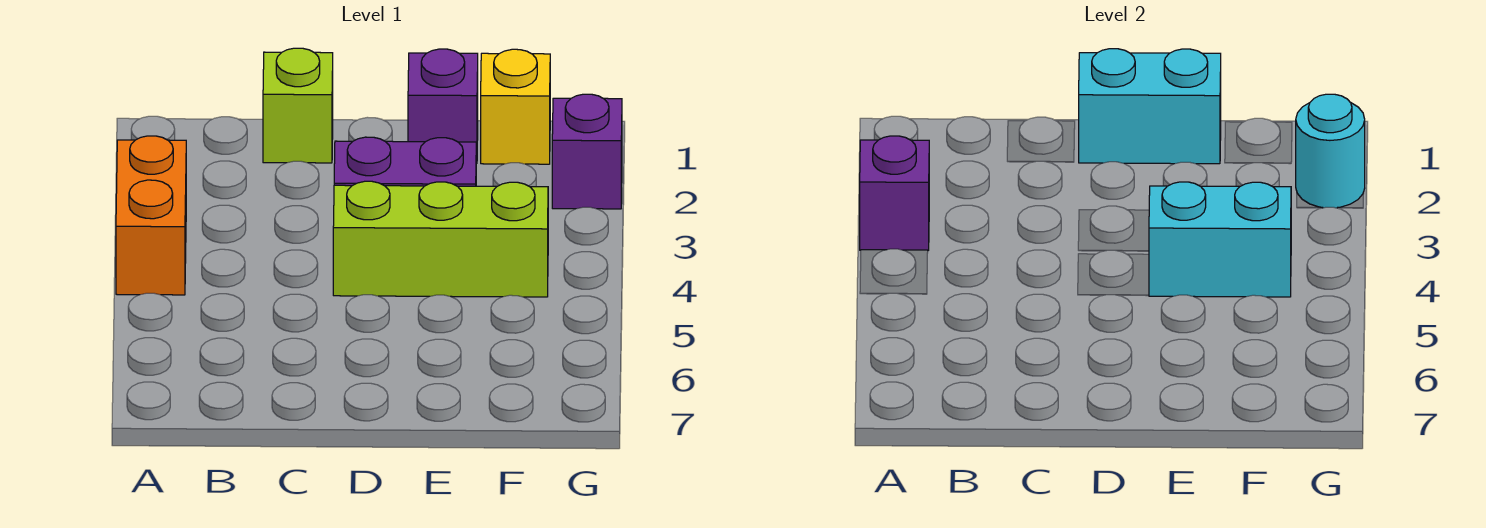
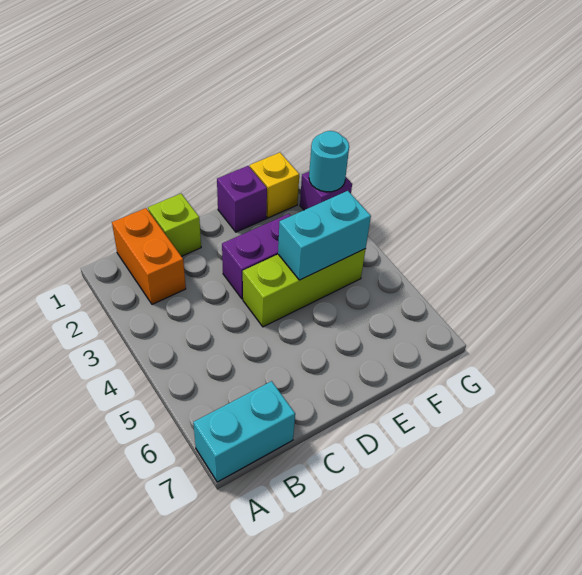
orange 1x2 brick [116,136,186,295] -> orange 1x2 brick moved to [112,208,186,304]
purple 1x1 brick [860,136,929,250] -> none
cyan 1x2 brick [1079,49,1221,164] -> cyan 1x2 brick moved to [193,381,295,482]

